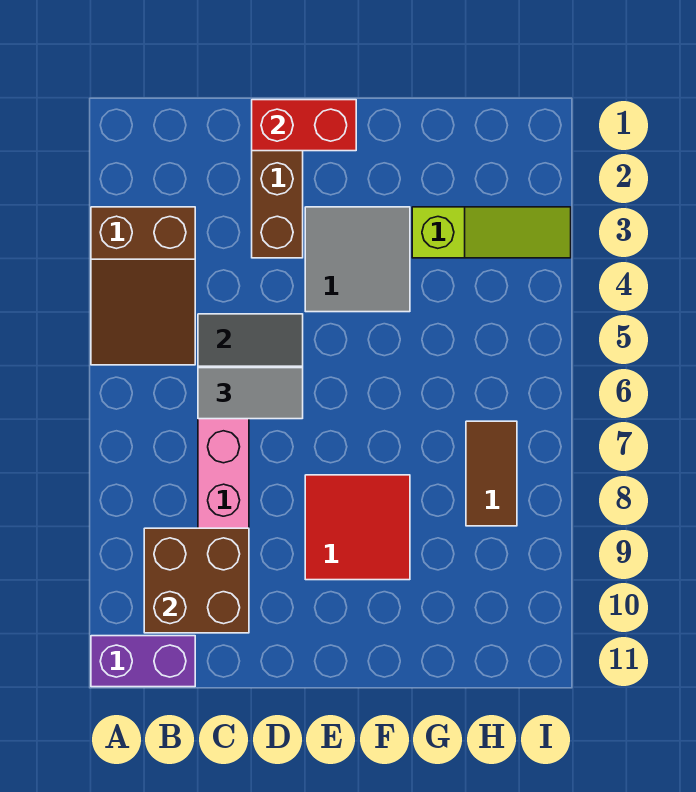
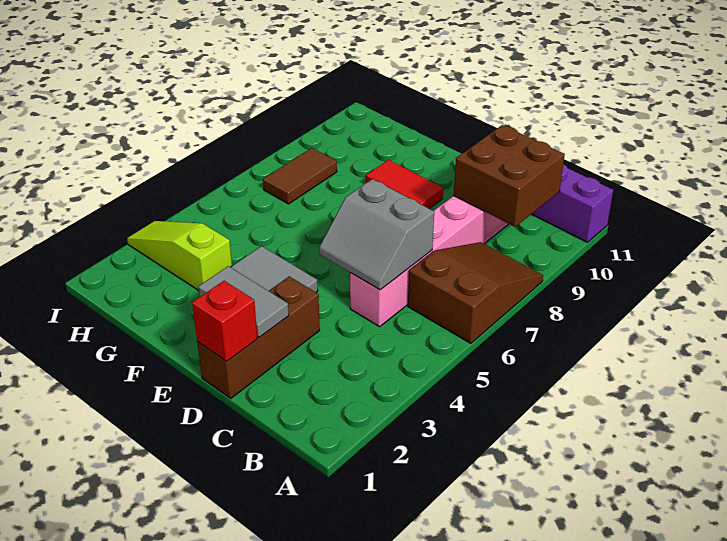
brown 2x3 slope [91,207,195,365] -> brown 2x3 slope moved to [408,242,543,343]
grey 1x2 tile [198,368,303,419] -> grey 1x2 tile moved to [198,266,289,337]
red 1x2 brick [252,100,356,151] -> red 1x1 brick [192,281,258,361]
red 2x2 tile [305,475,410,580] -> red 1x2 tile [366,160,443,209]

